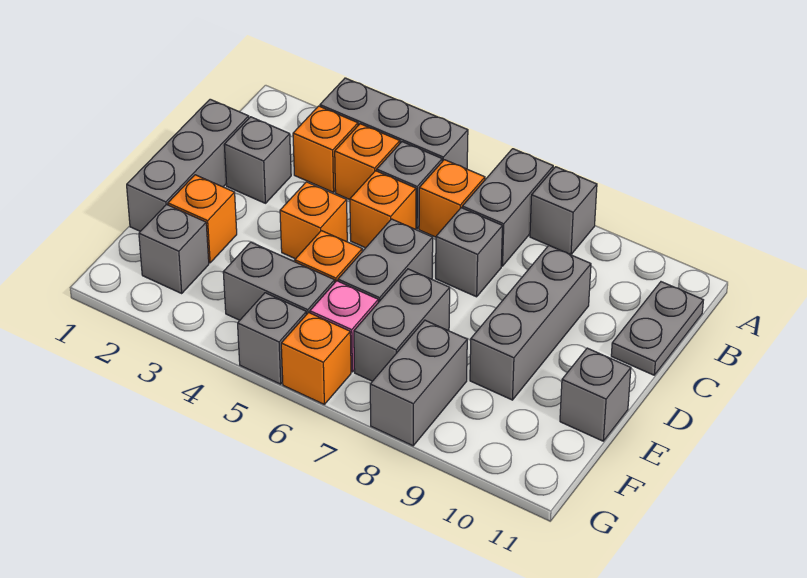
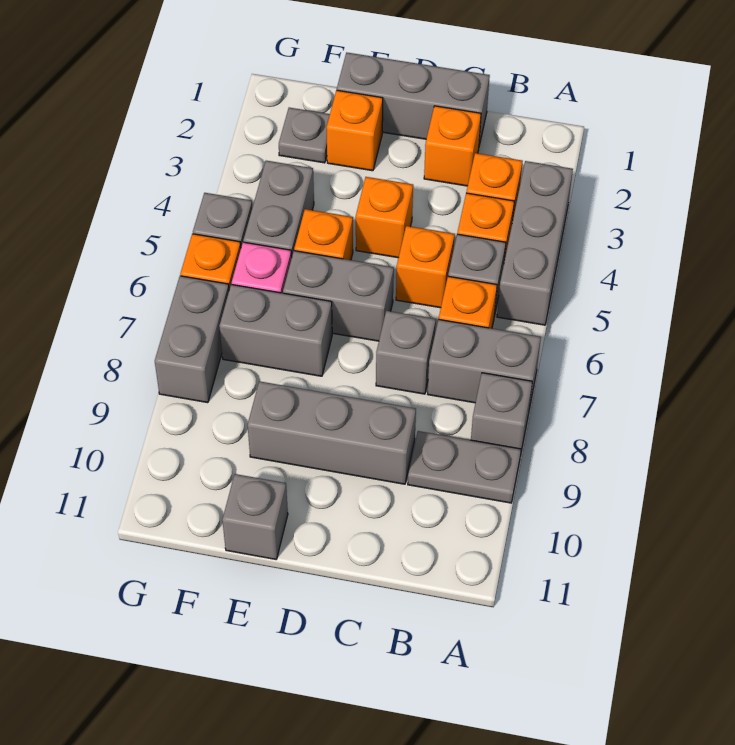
grey 1x2 plate [611,282,703,375] -> grey 1x2 plate moved to [408,431,521,503]
grey 1x1 brick [224,117,291,203] -> orange 1x1 brick [424,106,481,186]
grey 1x1 brick [139,205,209,293] -> grey 1x1 plate [279,108,330,163]
grey 1x2 brick [370,320,467,446] -> grey 1x2 brick turned to [155,276,229,403]

